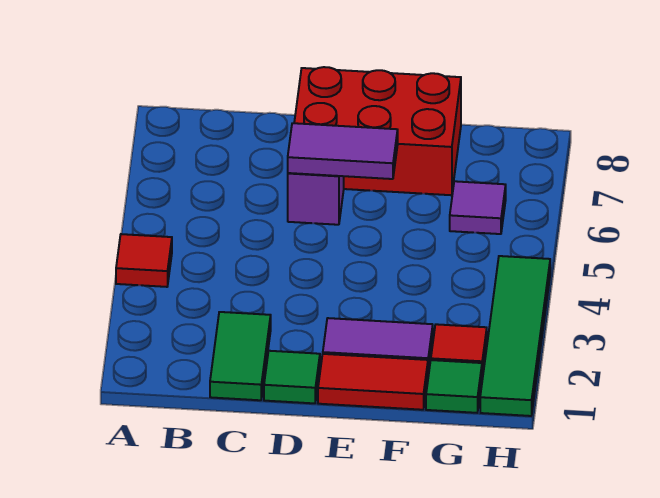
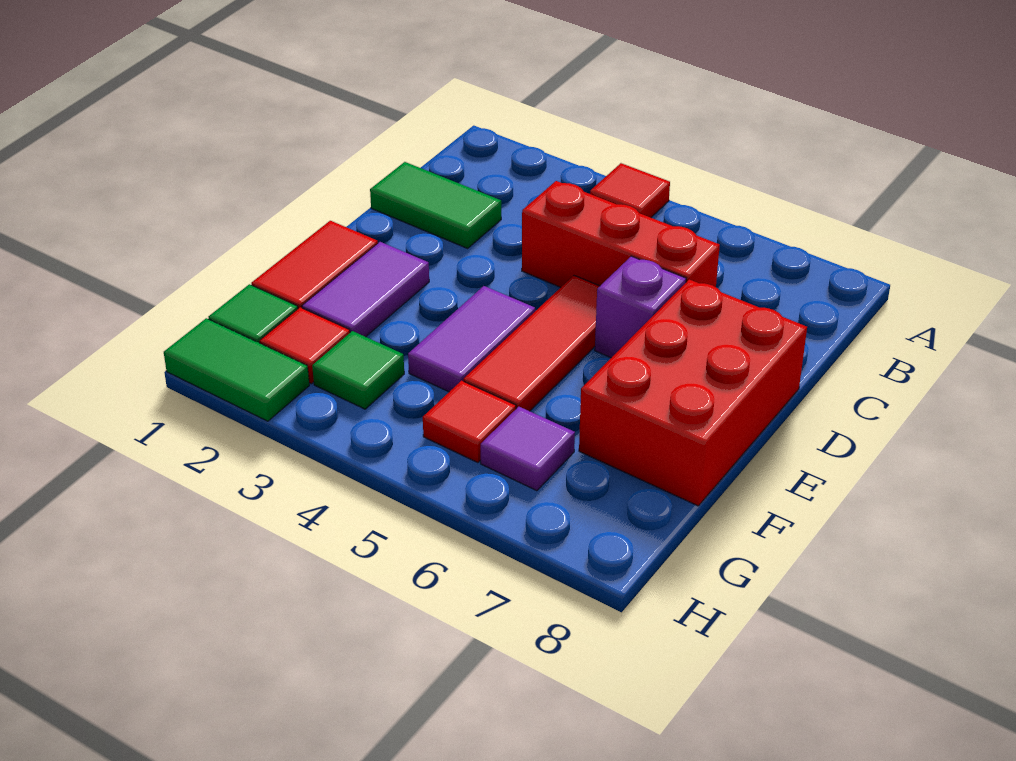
none -> red 1x3 brick [522,181,720,287]
green 1x1 tile [264,351,320,403] -> green 1x1 tile moved to [312,331,404,409]
none -> red 1x3 tile [463,276,599,411]
purple 1x2 tile [288,123,398,179] -> purple 1x2 tile moved to [408,286,535,392]
none -> red 1x1 tile [423,381,516,463]
green 1x4 tile [480,256,550,416] -> green 1x2 tile [164,318,309,421]

